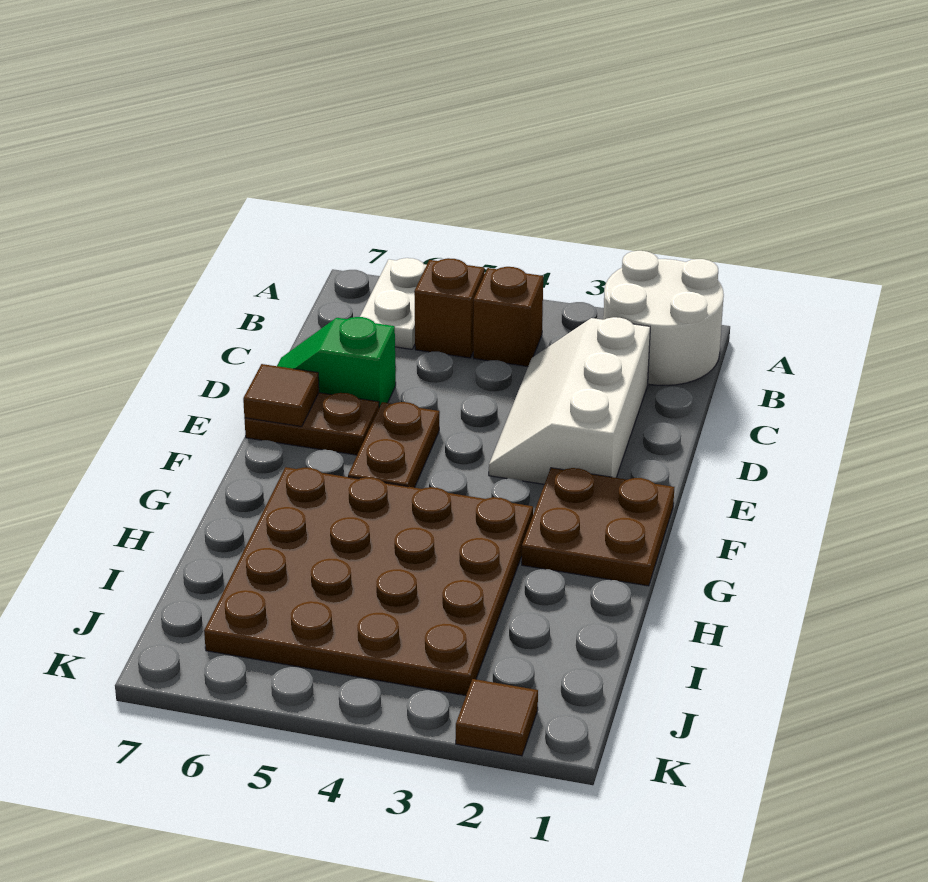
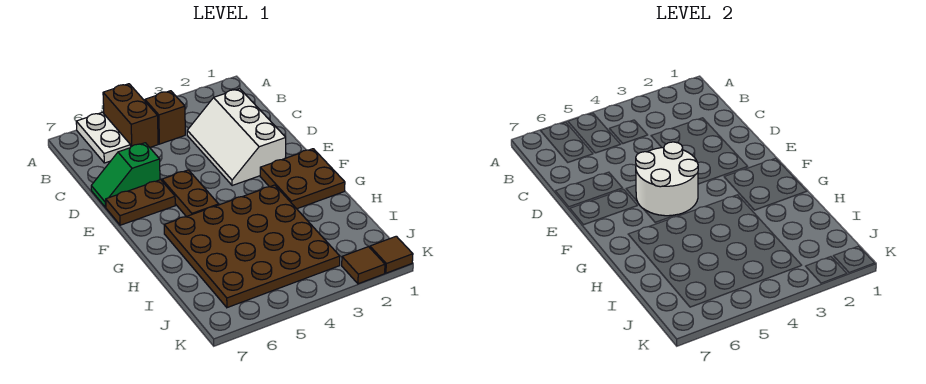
white 2x2 round brick [603,251,724,385] -> white 2x2 round brick moved to [636,142,698,216]
brown 1x1 brick [414,258,485,358] -> brown 1x2 brick [103,84,158,147]
brown 1x1 tile [243,364,319,427] -> brown 1x1 tile moved to [370,236,413,273]

